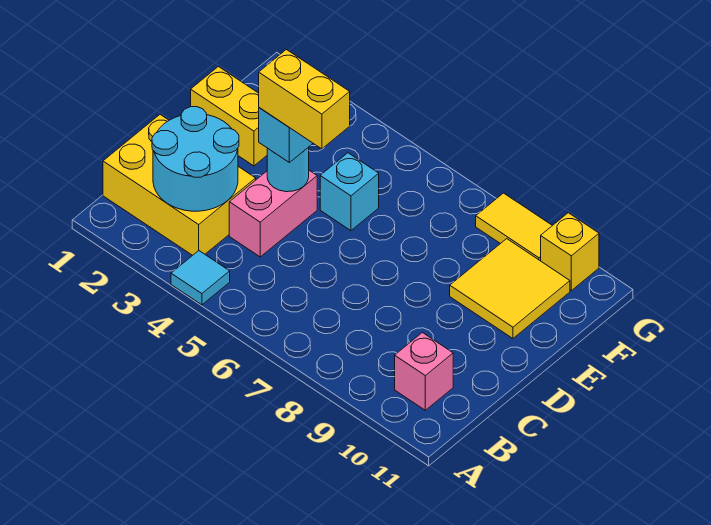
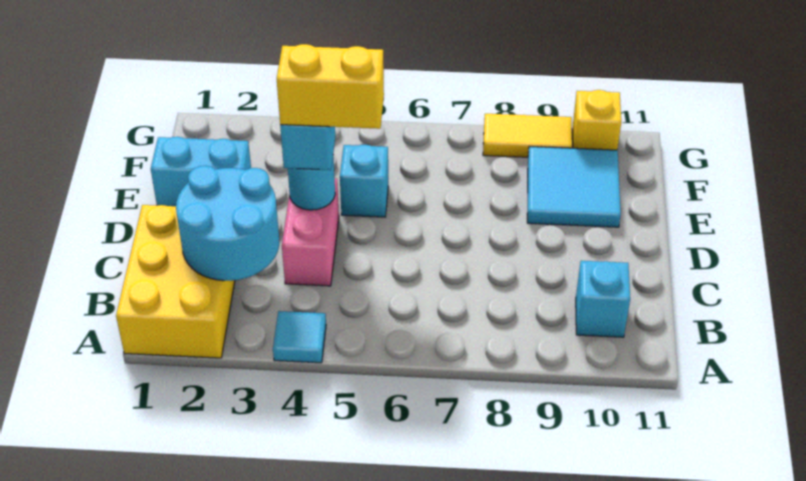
yellow 2x3 brick [103,115,256,255] -> yellow 2x3 brick turned to [116,205,235,358]
pink 1x1 brick [395,333,453,410] -> cyan 1x1 brick [576,261,630,337]
yellow 1x2 brick [191,67,267,166] -> cyan 1x2 brick [151,137,251,206]
yellow 2x2 tile [450,239,570,338] -> cyan 2x2 tile [527,147,621,227]

